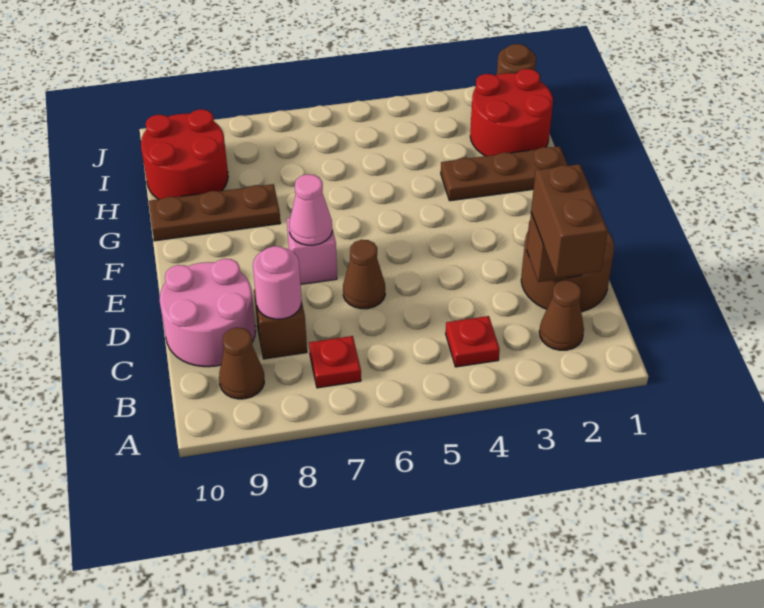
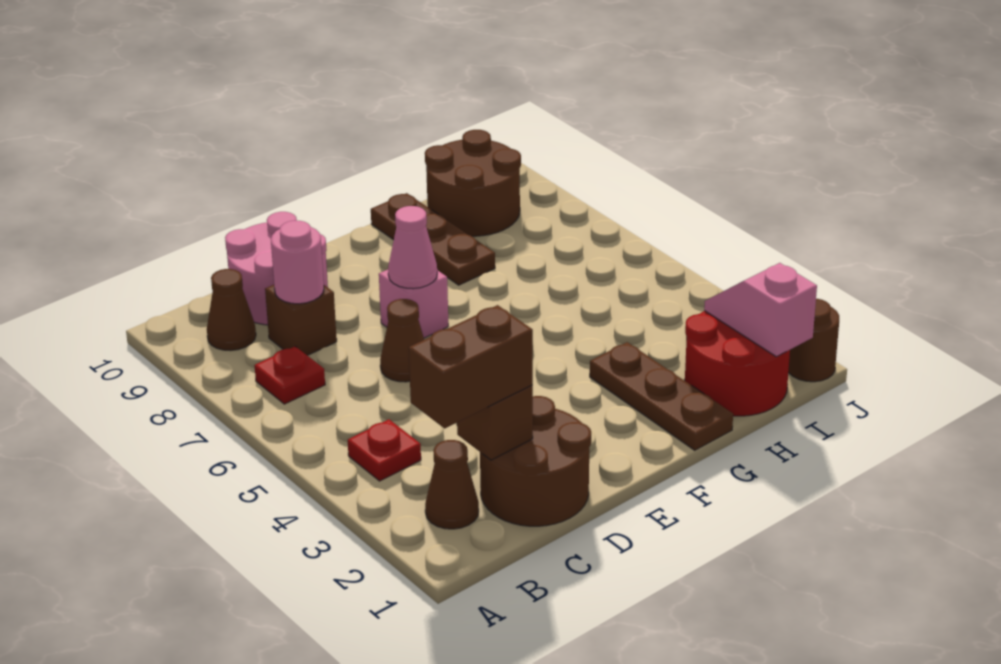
red 2x2 round brick [141,109,228,199] -> brown 2x2 round brick [425,130,521,236]
none -> pink 1x2 slope [704,263,817,357]

